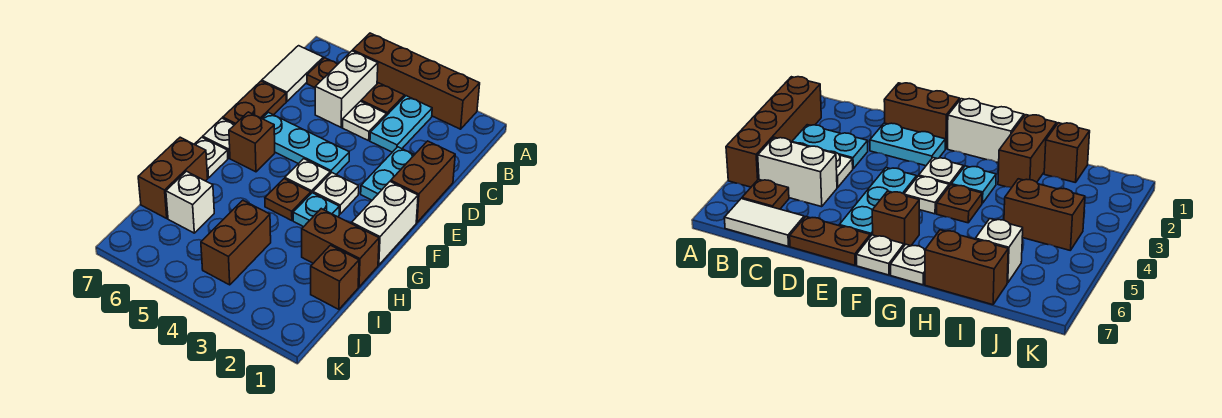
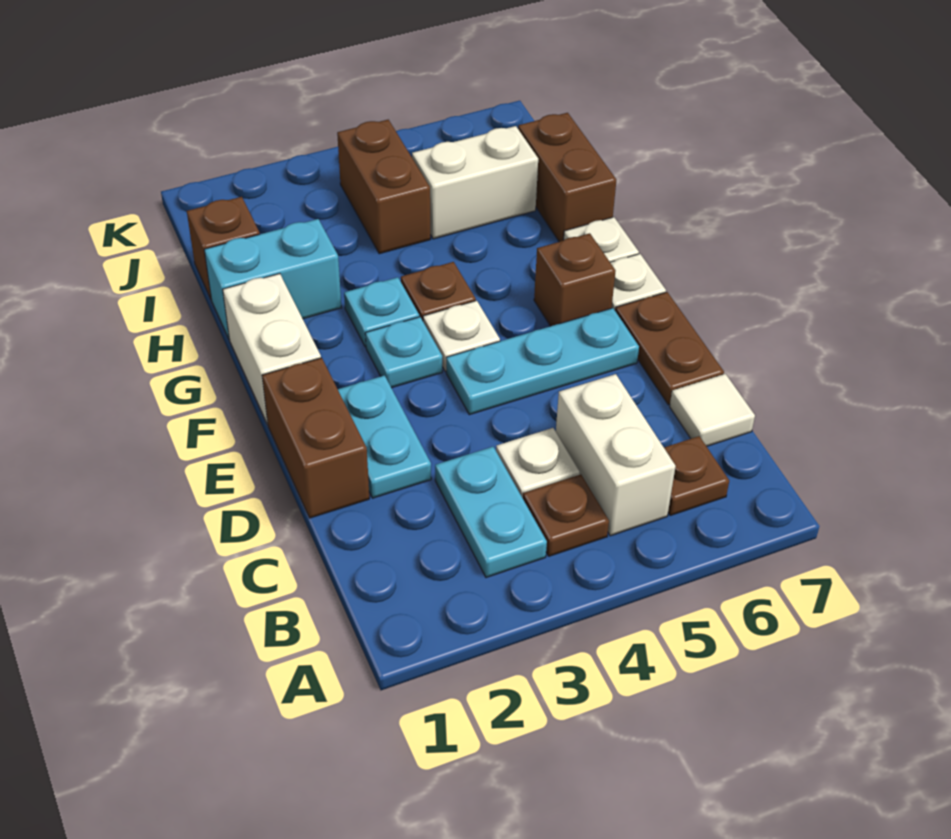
brown 1x4 brick [353,33,480,129] -> none
white 1x2 tile [262,46,323,101] -> white 1x1 tile [670,374,755,446]
white 1x1 plate [313,173,359,214] -> cyan 1x1 plate [365,317,442,388]
brown 1x2 brick [302,209,379,287] -> cyan 1x2 brick [204,219,341,338]
white 1x1 brick [166,171,214,233] -> white 1x2 brick [412,126,538,239]

